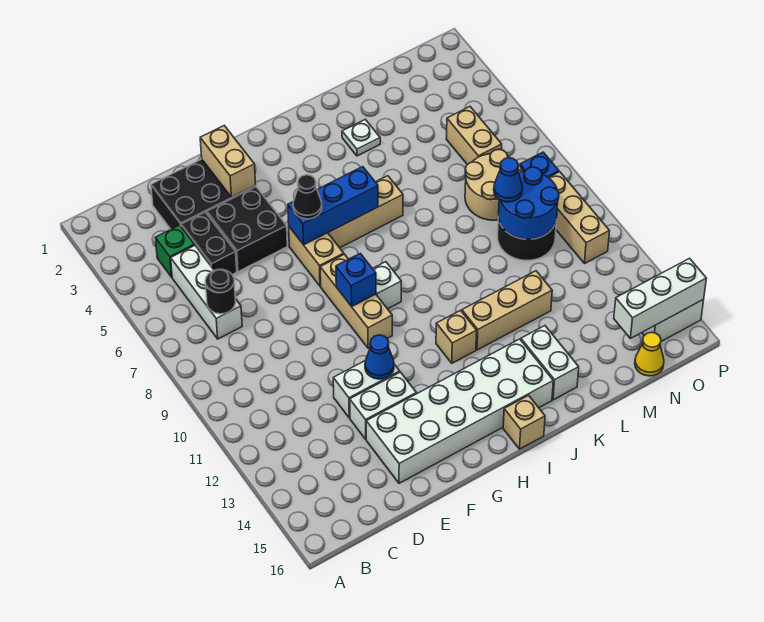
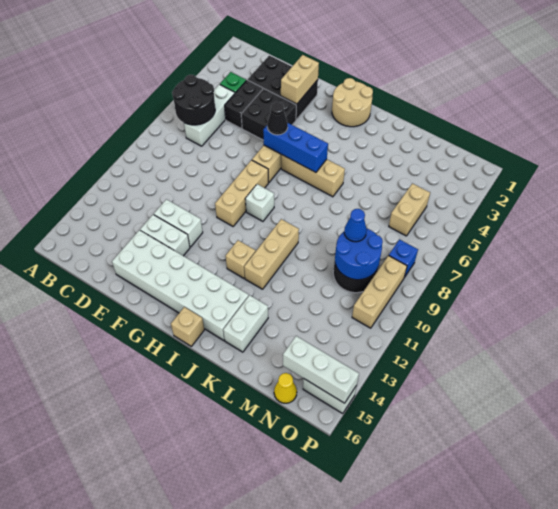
black 1x1 round brick [205,269,236,314] -> black 2x2 round brick [172,75,215,125]
blue 1x1 cone [365,335,394,379] -> none
blue 1x1 brick [336,253,376,306] -> none
tan 1x3 brick [462,271,552,350] -> tan 1x3 brick turned to [244,219,299,289]
white 1x1 plate [342,119,380,156] -> none
tan 2x2 round brick [465,149,523,220] -> tan 2x2 round brick moved to [332,78,373,127]

